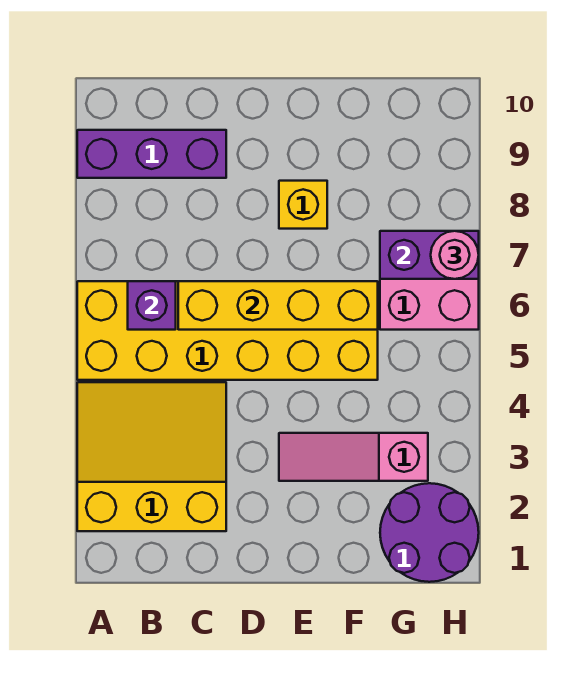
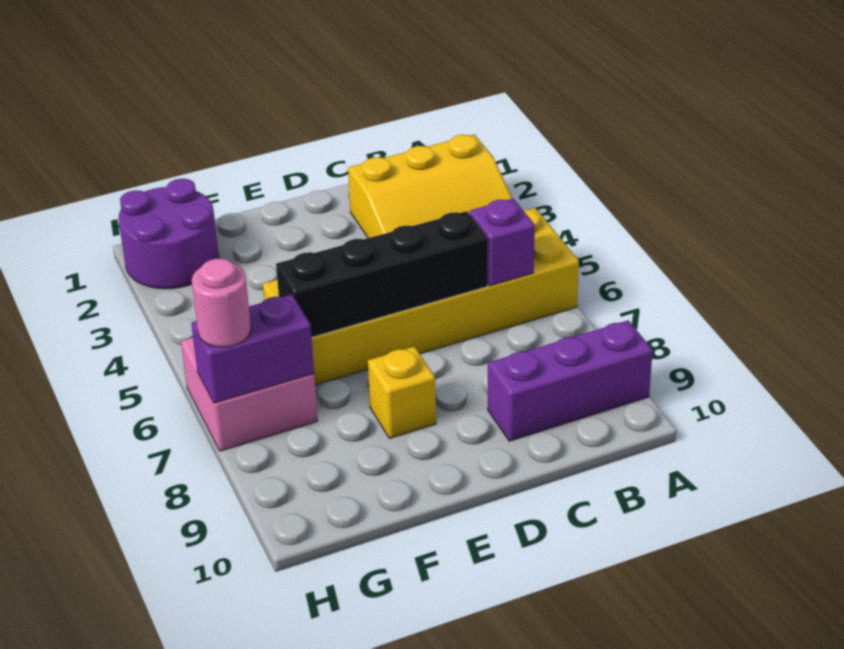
yellow 1x4 brick [178,281,378,330] -> black 1x4 brick [276,211,488,337]
pink 1x3 slope [279,433,428,481] -> none

